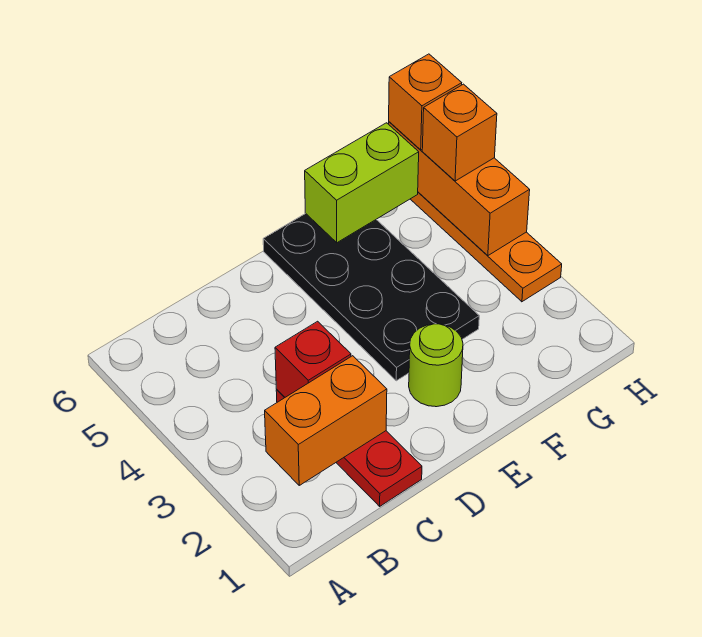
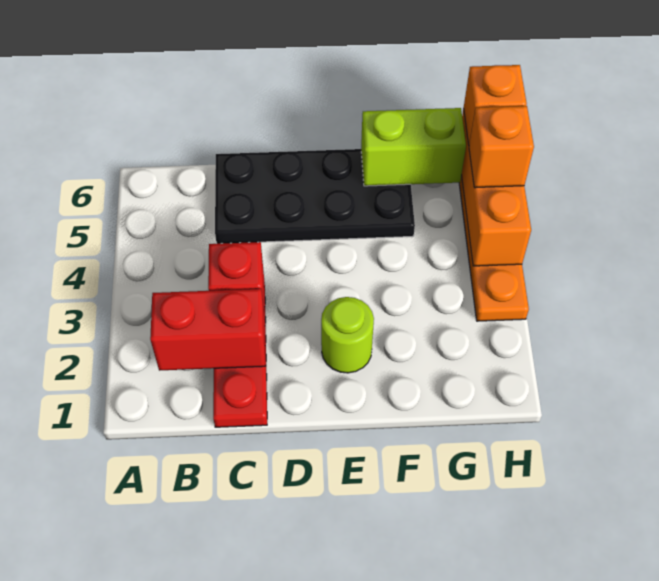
orange 1x2 brick [265,356,387,485] -> red 1x2 brick [150,289,265,371]
black 2x4 plate [263,214,479,381] -> black 2x4 plate turned to [215,149,415,244]

